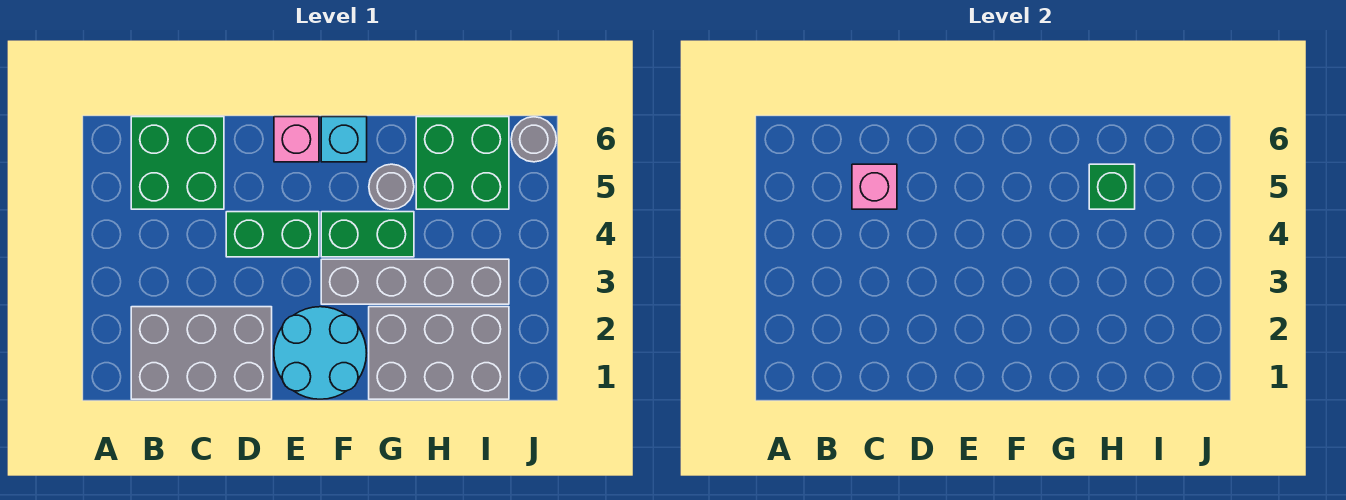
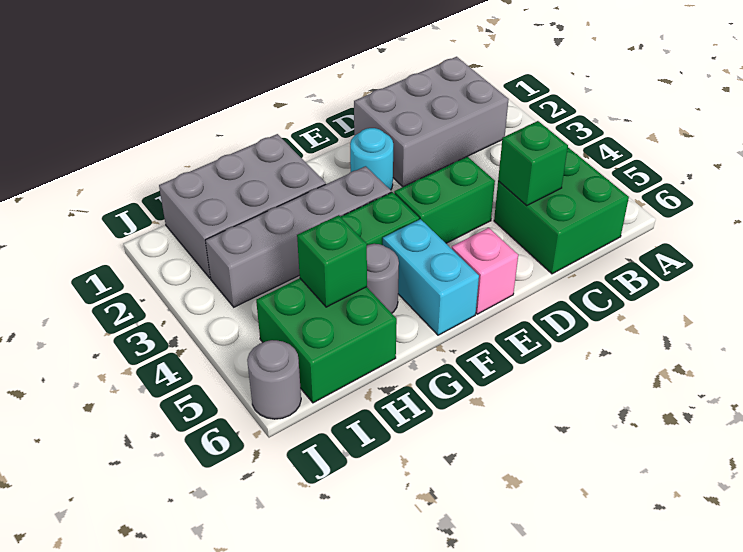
pink 1x1 brick [852,164,897,209] -> green 1x1 brick [498,121,568,206]
cyan 2x2 round brick [274,307,367,399] -> cyan 1x1 round brick [350,128,393,190]
cyan 1x1 brick [321,117,367,162] -> cyan 1x2 brick [383,219,479,335]

